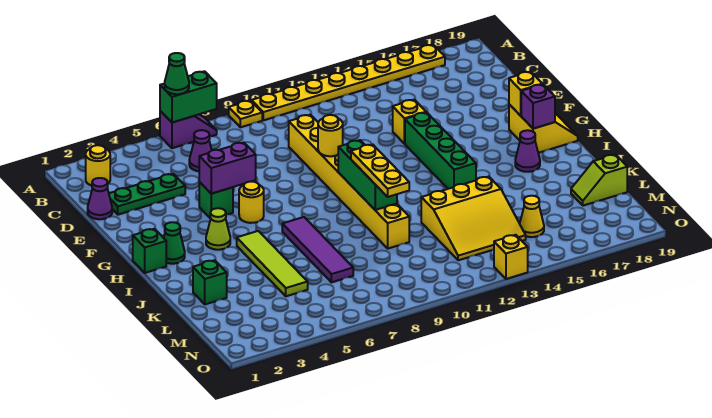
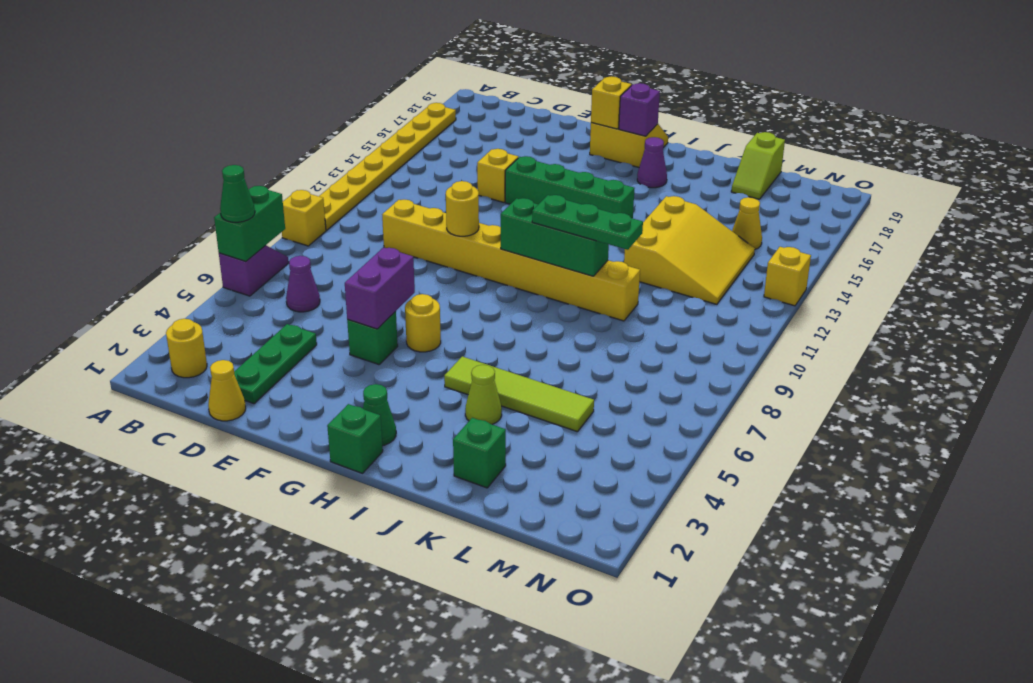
yellow 1x1 plate [229,100,262,127] -> yellow 1x1 brick [282,190,326,246]
purple 1x1 cone [88,178,112,219] -> yellow 1x1 cone [208,360,246,421]
lime 1x1 cone [206,208,230,250] -> lime 1x1 cone moved to [465,365,502,424]
purple 1x4 tile [282,217,353,282] -> none
yellow 1x3 plate [351,144,409,197] -> green 1x3 plate [532,195,643,250]

